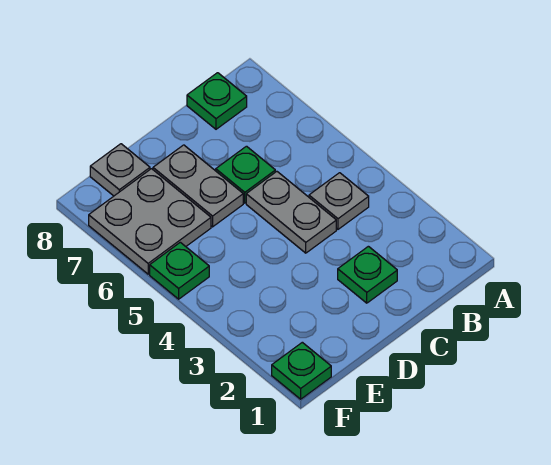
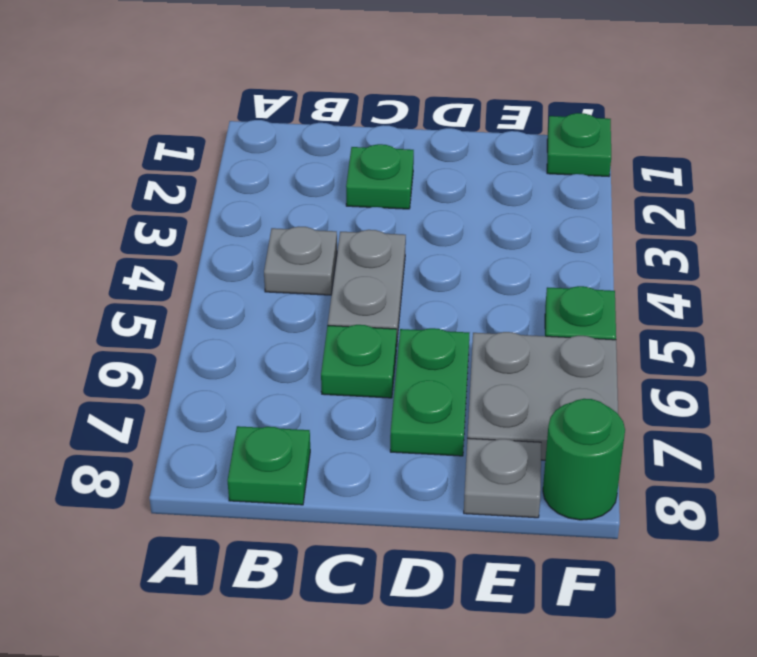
grey 1x2 plate [153,145,243,227] -> green 1x2 plate [390,328,469,456]
none -> green 1x1 round brick [543,399,625,520]

